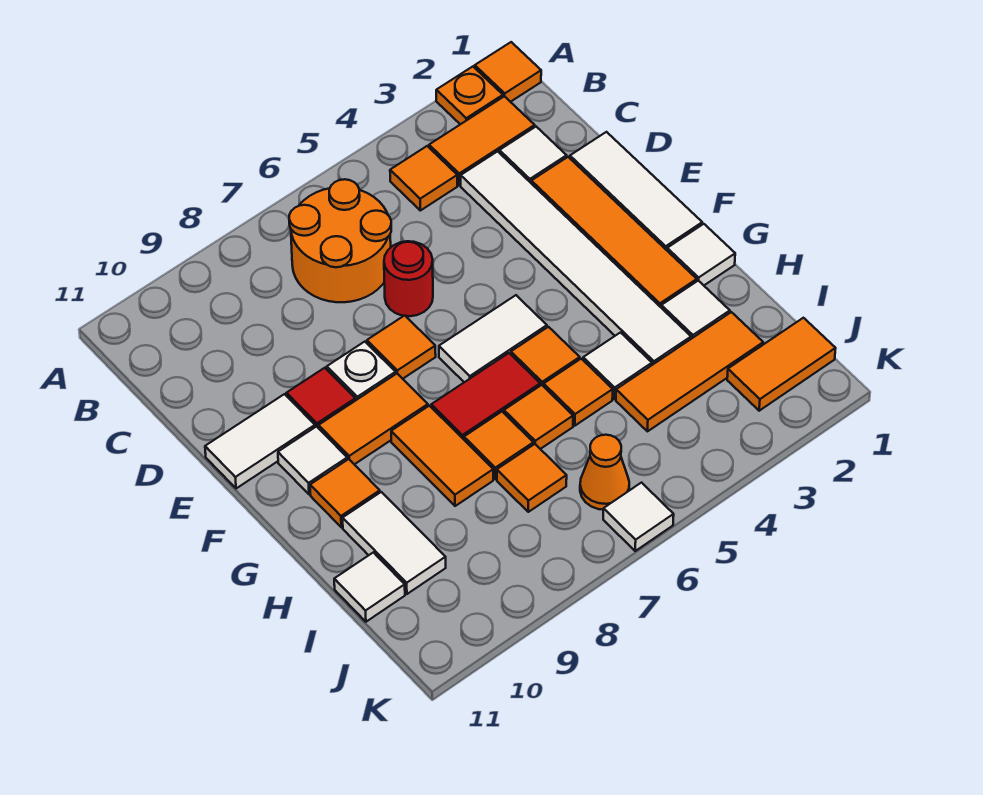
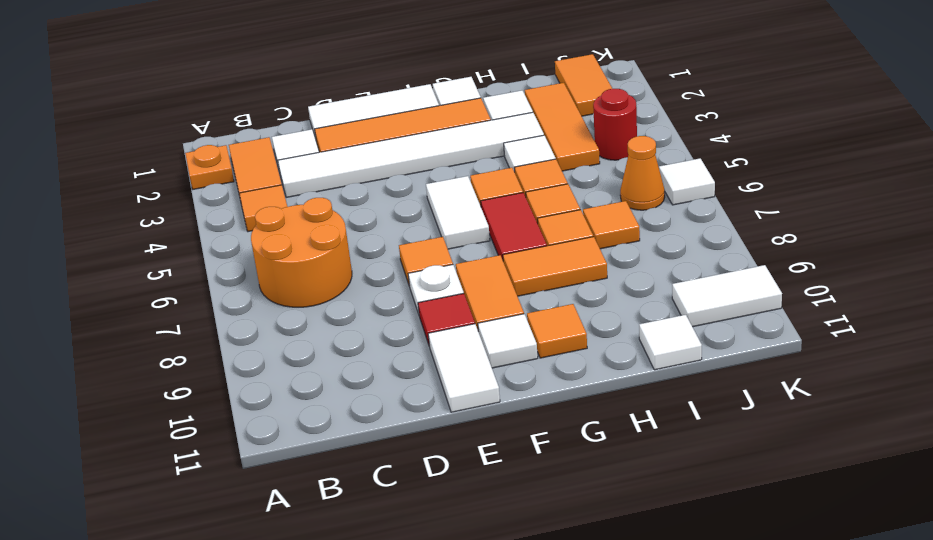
orange 1x1 tile [475,42,541,102] -> none
red 1x1 round brick [384,241,433,316] -> red 1x1 round brick moved to [593,89,637,160]
white 1x2 tile [343,492,446,594] -> white 1x2 tile moved to [672,265,782,327]

